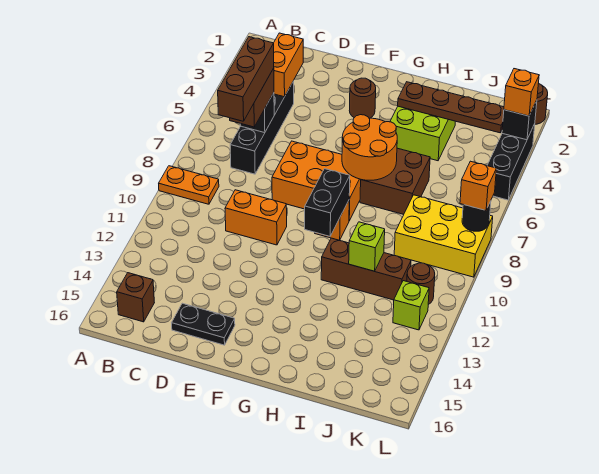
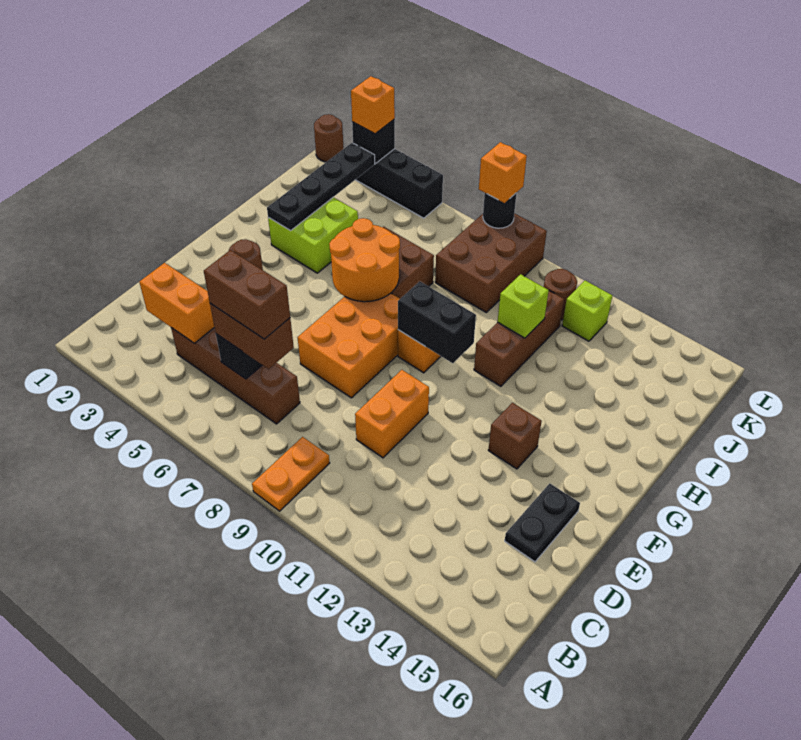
brown 1x1 brick [117,273,154,322] -> brown 1x1 brick moved to [488,403,542,469]
black 1x4 brick [230,81,294,174] -> brown 1x4 brick [171,328,300,424]
brown 1x3 brick [218,37,274,121] -> brown 1x2 brick [204,250,290,339]
brown 1x4 plate [398,82,504,133] -> black 1x4 plate [267,143,375,231]
yellow 2x3 brick [394,195,493,277] -> brown 2x3 brick [435,213,547,312]

